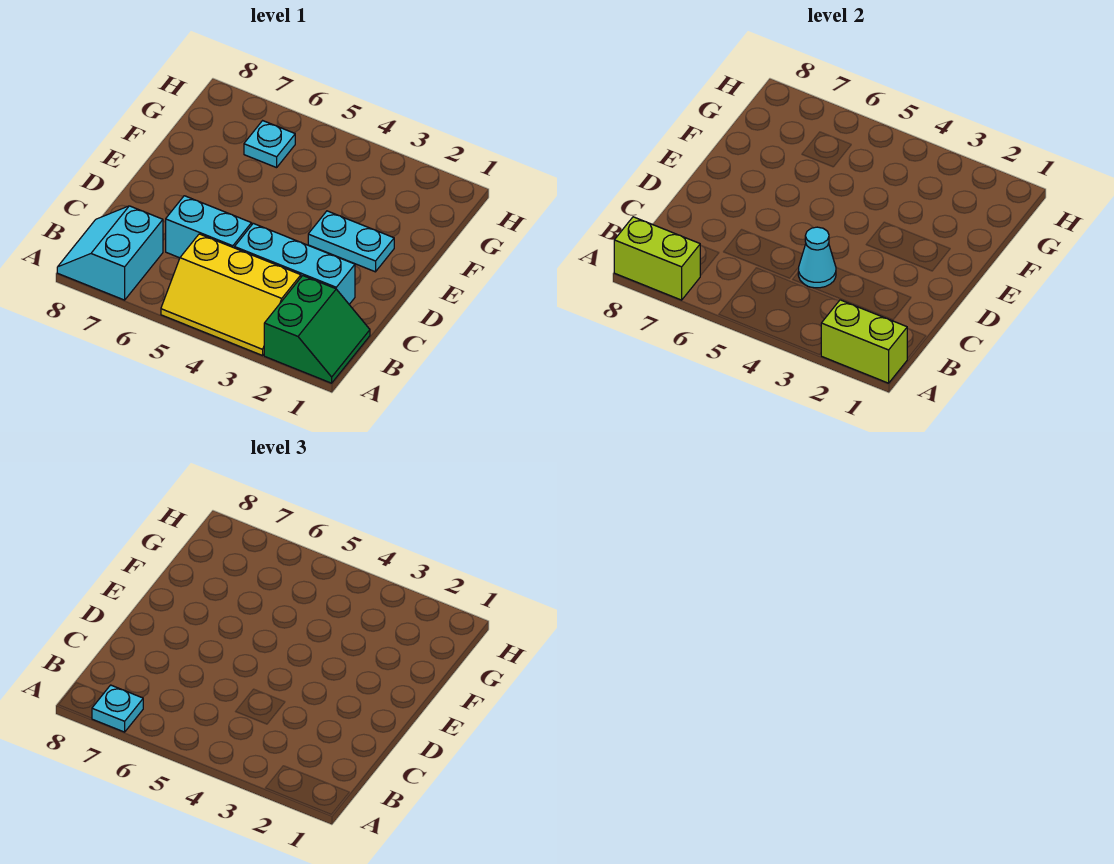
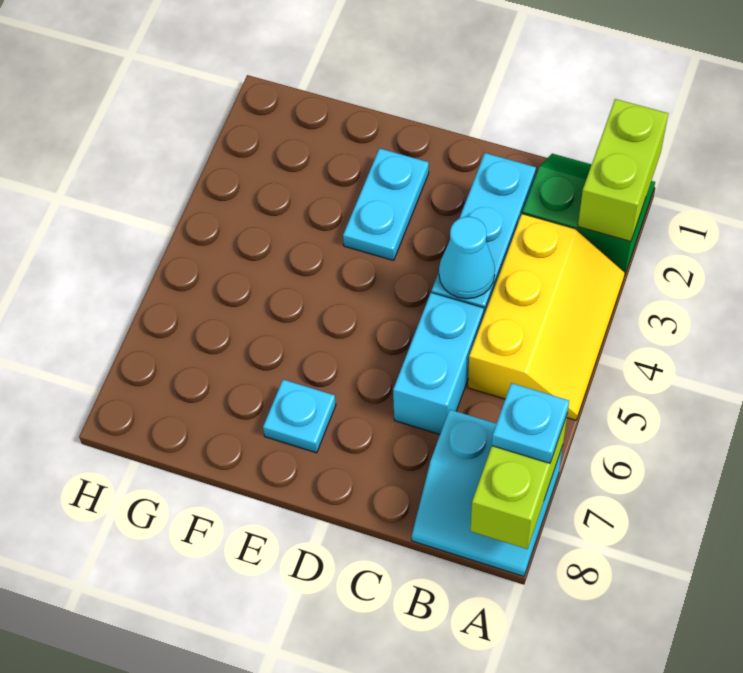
cyan 1x1 plate [244,121,295,168] -> cyan 1x1 plate moved to [263,380,336,453]

